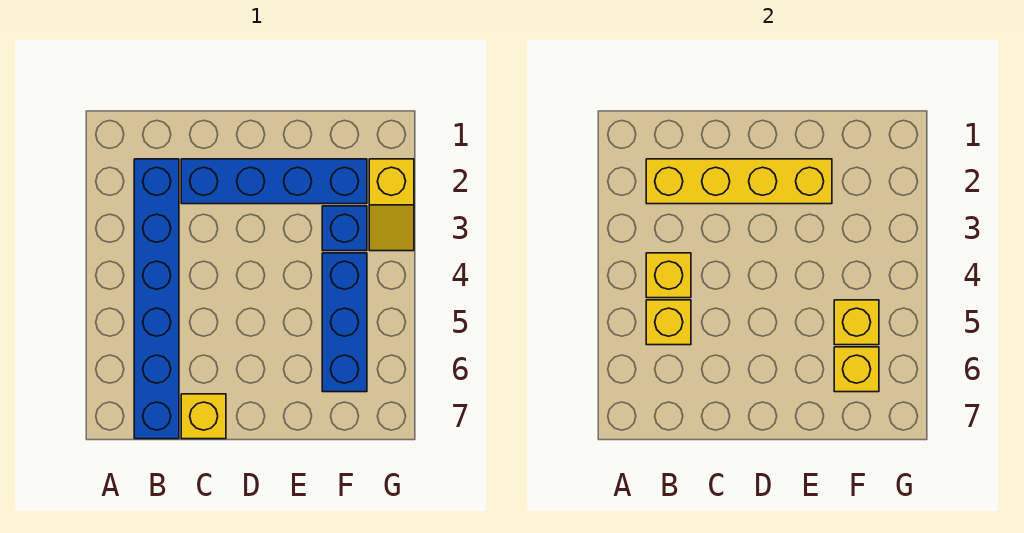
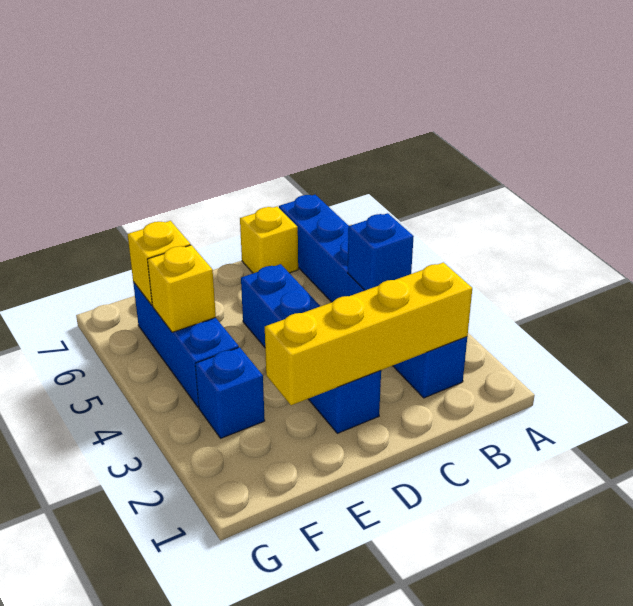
yellow 1x1 brick [646,253,691,298] -> blue 1x1 brick [348,213,414,290]
yellow 1x1 brick [646,300,691,345] -> none
blue 1x4 brick [181,159,367,204] -> blue 1x4 brick turned to [241,264,381,433]
yellow 1x2 slope [369,159,414,251] -> none

